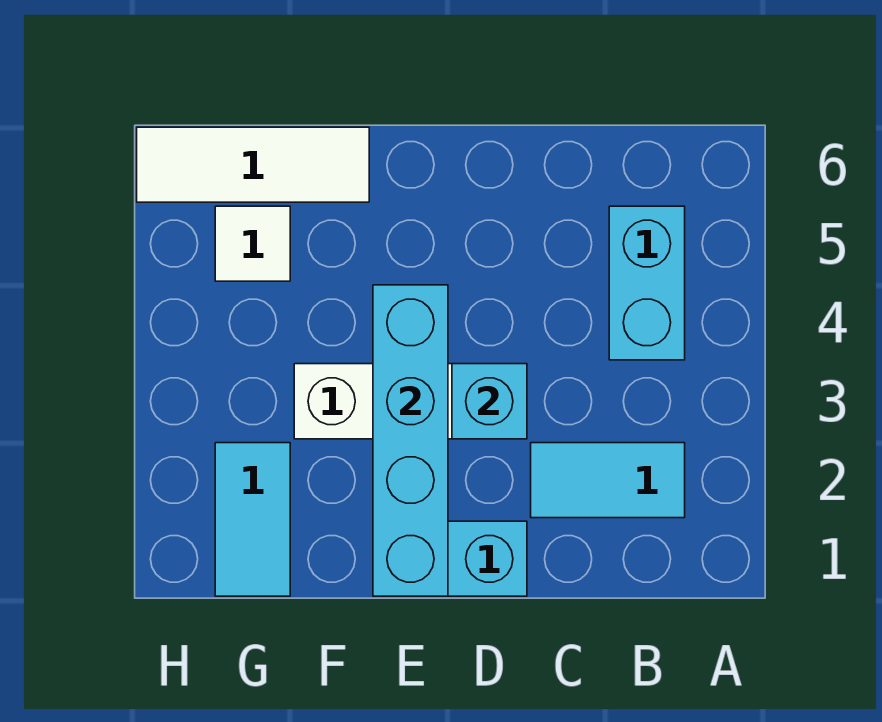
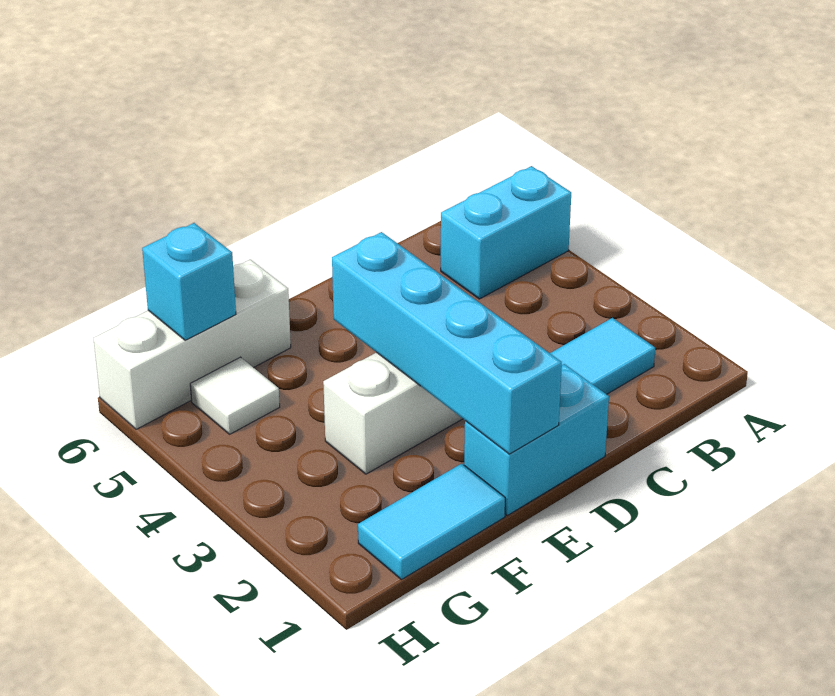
cyan 1x2 brick [609,206,685,360] -> cyan 1x2 brick turned to [441,166,571,299]
cyan 1x1 brick [452,364,527,439] -> cyan 1x1 brick moved to [142,223,236,340]
white 1x3 tile [137,127,369,202] -> white 1x3 brick [93,259,291,429]
cyan 1x2 tile [215,443,290,596] -> cyan 1x2 tile turned to [358,464,505,580]

